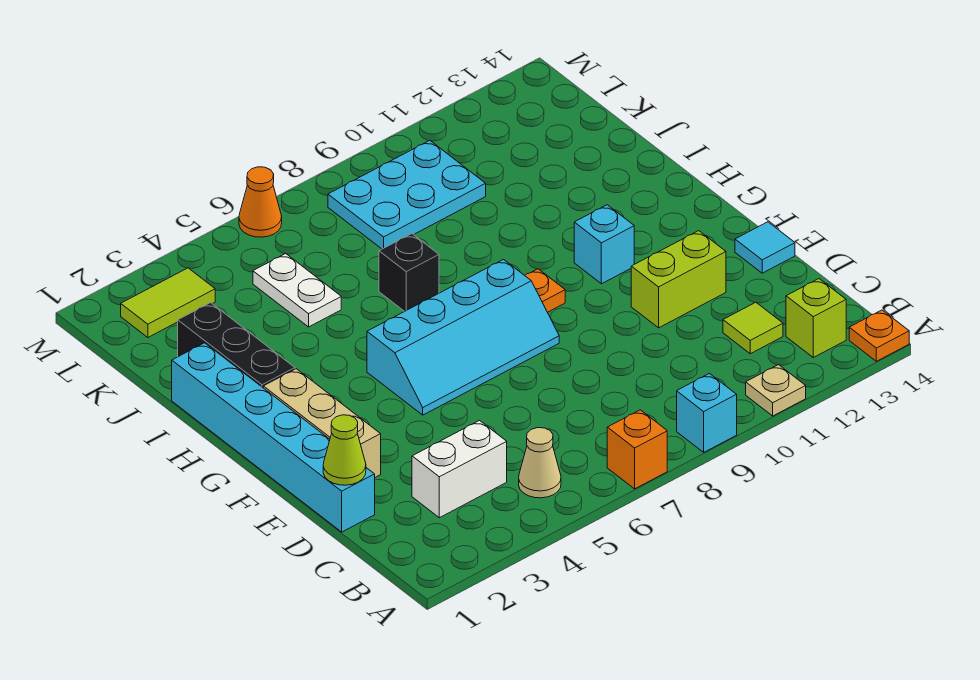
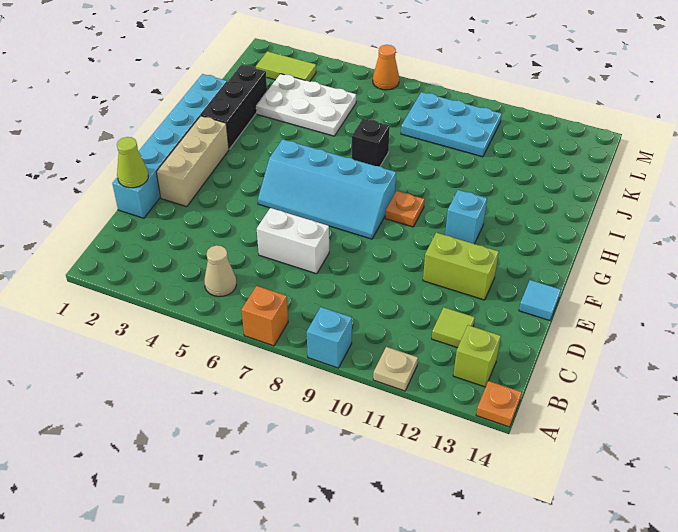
white 1x2 brick [412,421,507,518] -> white 1x2 brick moved to [257,208,329,274]
white 1x2 plate [253,254,341,327] -> white 2x3 plate [256,74,356,136]

